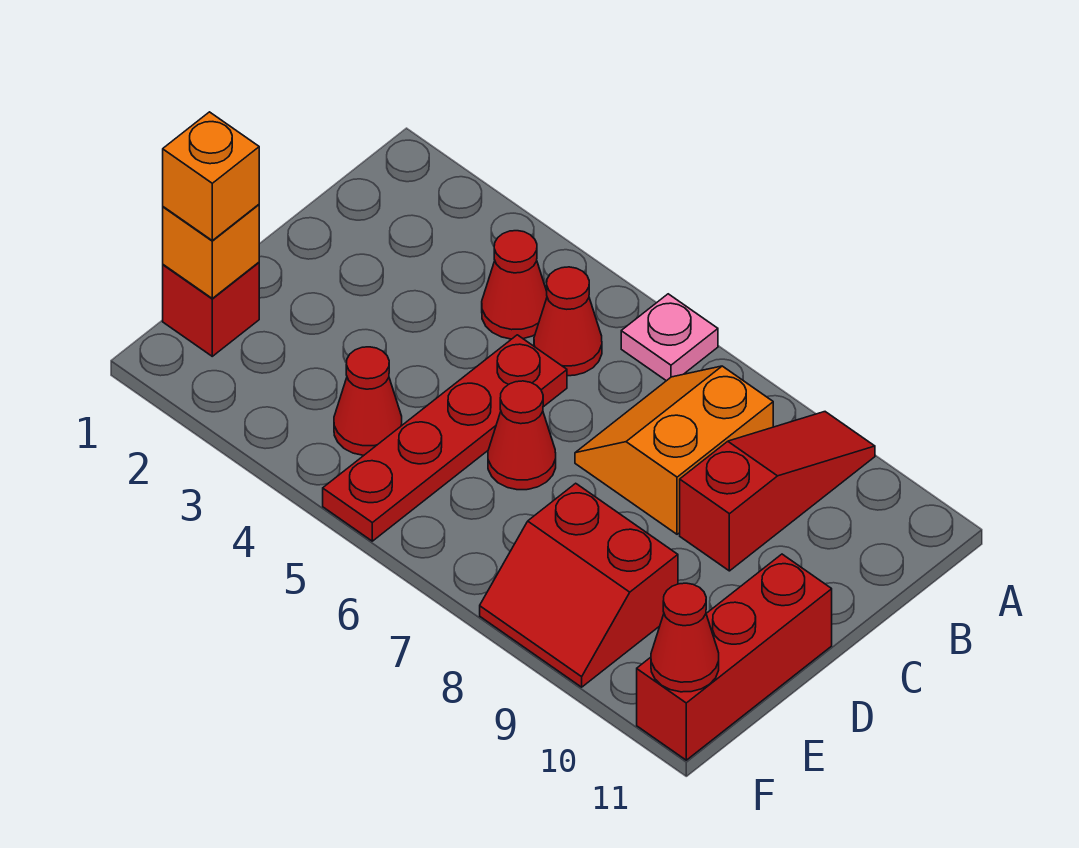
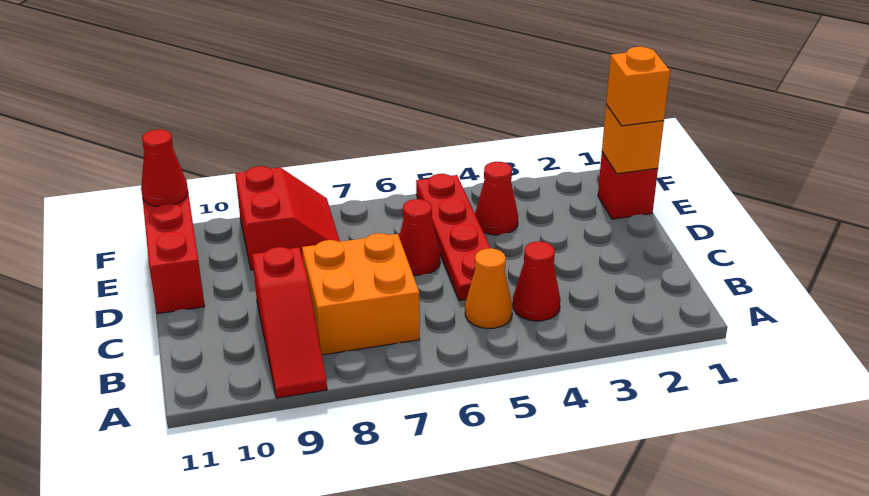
pink 1x1 plate [621,294,718,381] -> none
red 1x1 cone [534,267,602,376] -> orange 1x1 cone [465,248,513,329]
orange 2x2 slope [575,366,773,534] -> orange 2x2 brick [302,233,420,355]
red 2x2 slope [480,483,678,687] -> red 2x2 slope turned to [235,166,340,270]

